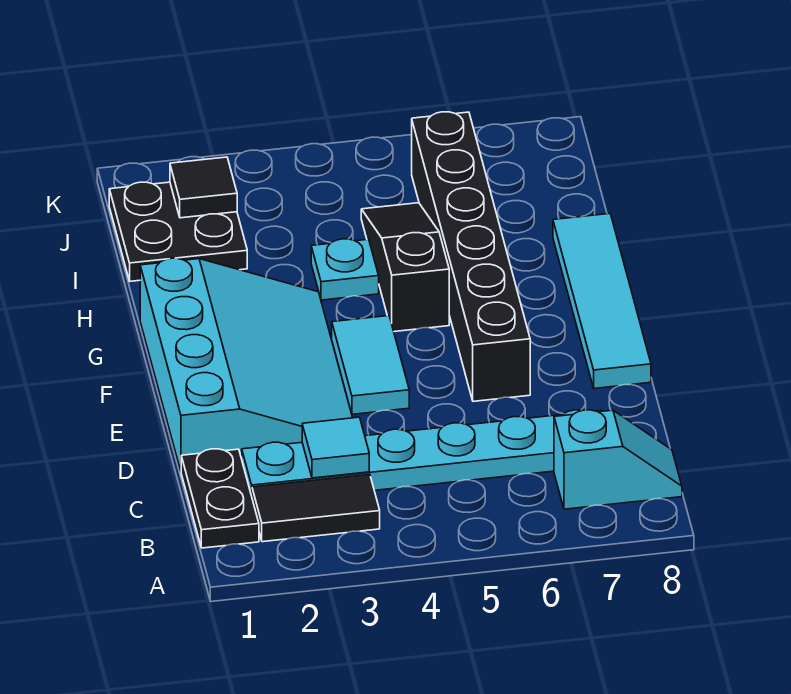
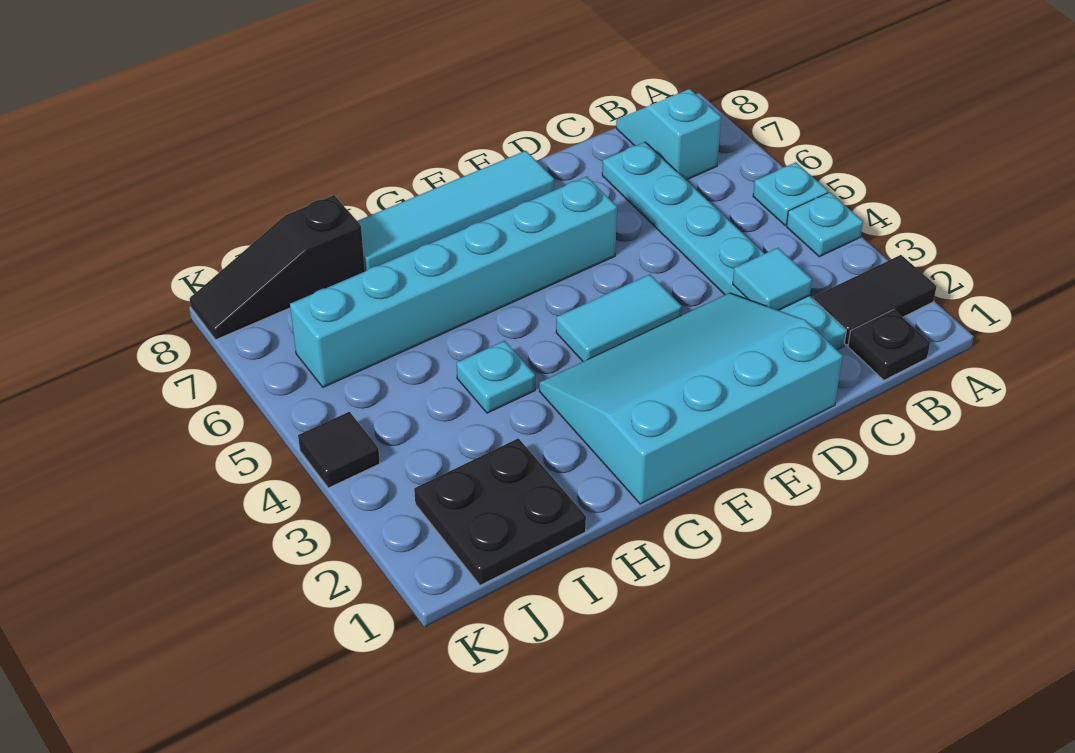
none -> cyan 1x1 plate [787,192,863,257]
none -> cyan 1x1 plate [753,162,828,225]
black 1x2 plate [181,449,259,548] -> black 1x1 plate [848,310,930,380]
black 1x2 tile [252,474,380,542] -> black 1x2 tile turned to [814,255,937,345]
black 1x6 brick [412,112,530,401] -> cyan 1x6 brick [290,177,617,387]
black 1x3 slope [361,203,449,332] -> black 1x3 slope moved to [189,195,365,340]
black 1x1 tile [170,157,237,218] -> black 1x1 tile moved to [298,412,380,488]

